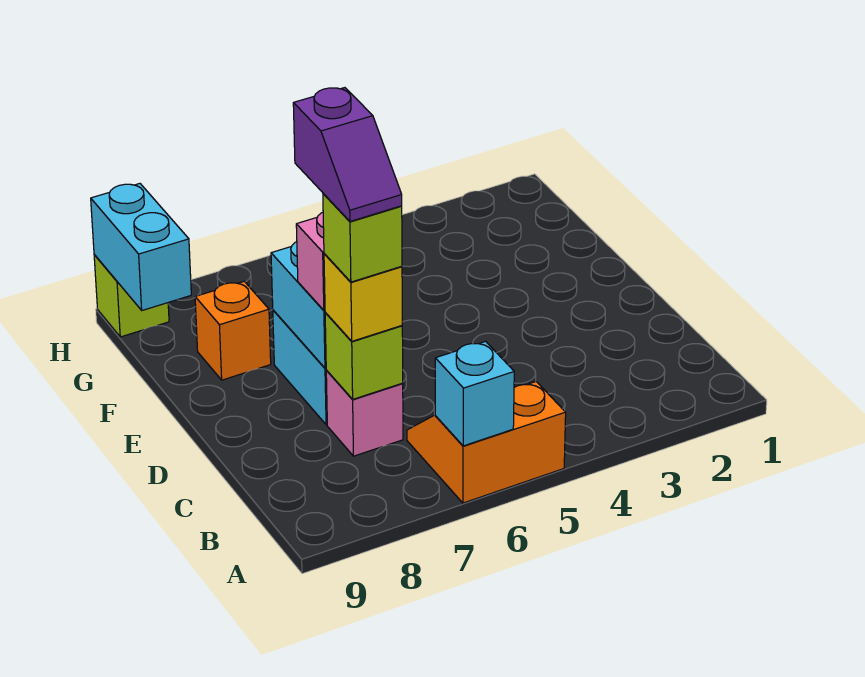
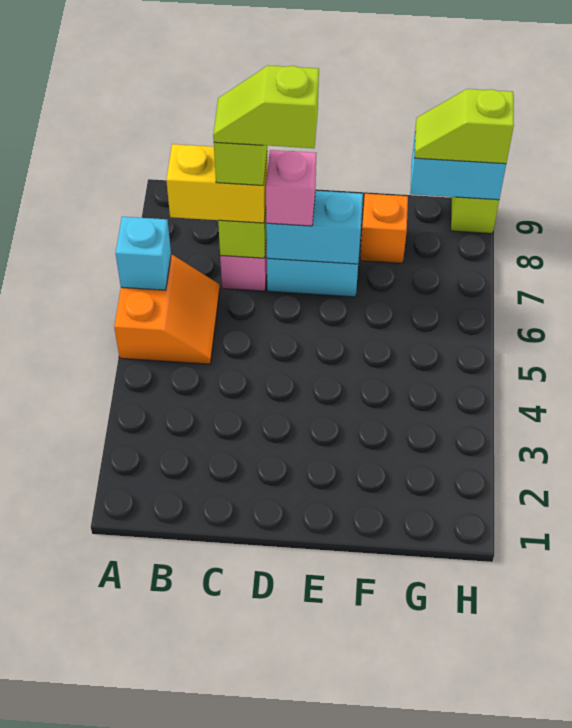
yellow 1x1 brick [324,254,402,341] -> yellow 1x2 brick [166,144,268,223]
purple 1x2 slope [293,88,402,221] -> lime 1x2 slope [213,66,319,148]
none -> lime 1x2 slope [415,89,514,164]

